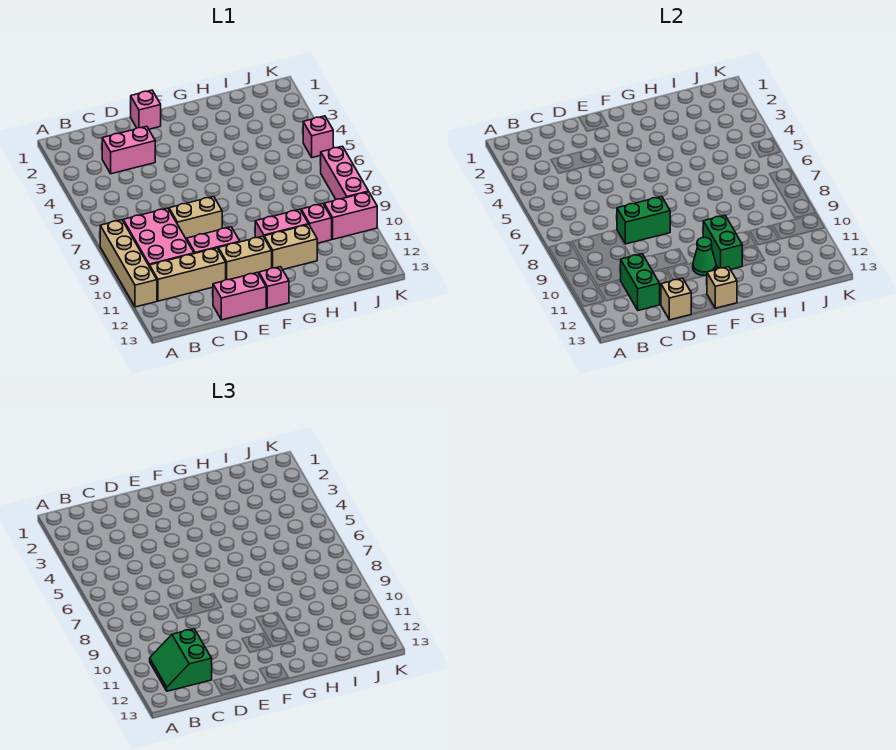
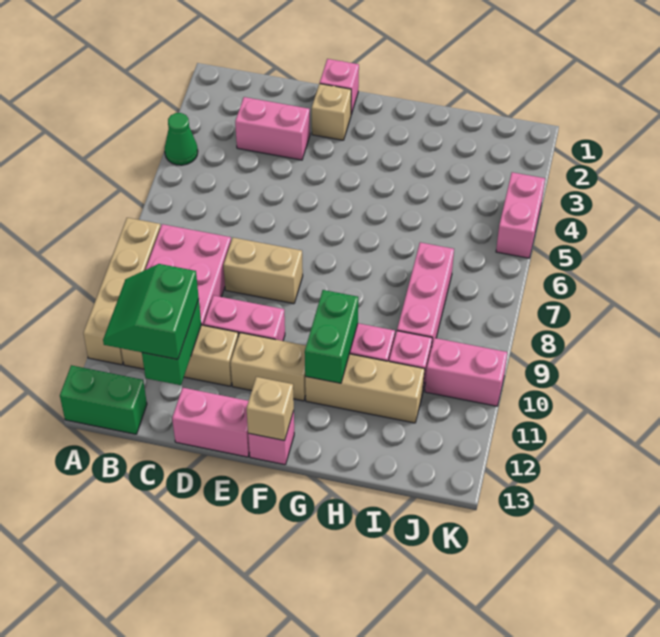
green 1x2 brick [617,196,670,244] -> green 1x2 brick moved to [60,365,147,434]
tan 1x1 brick [661,278,691,320] -> tan 1x1 brick moved to [312,84,351,140]
green 1x1 cone [693,237,716,276] -> green 1x1 cone moved to [165,113,198,165]
tan 1x2 brick [264,225,317,270] -> tan 1x3 brick [305,354,425,423]
pink 1x1 brick [303,116,333,158] -> pink 1x2 brick [496,172,545,258]
pink 1x3 brick [321,146,369,199] -> pink 1x3 brick moved to [397,242,454,344]

